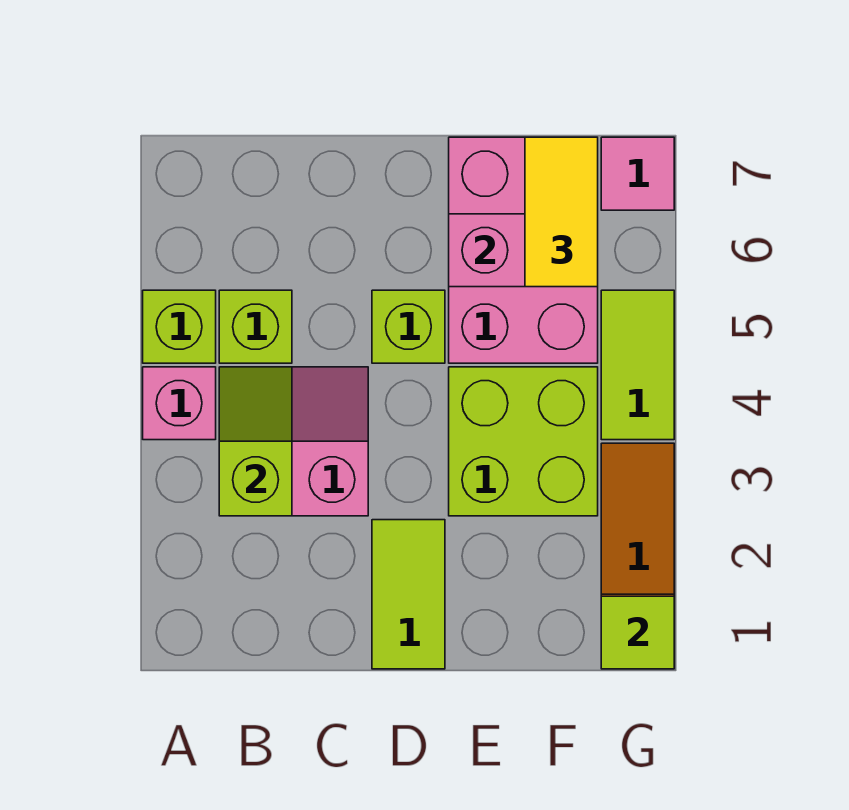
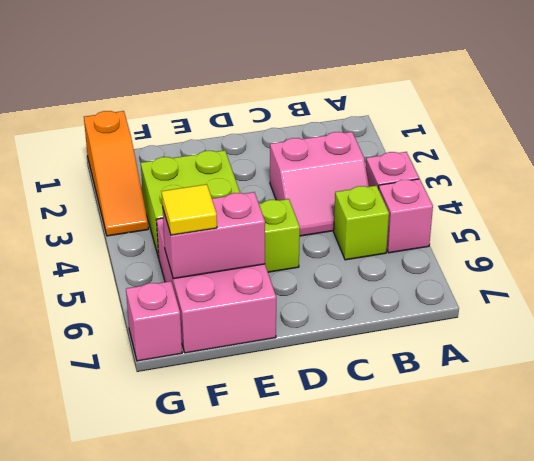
lime 1x1 brick [143,290,216,363] -> pink 1x1 brick [379,179,433,253]
lime 1x2 slope [219,367,292,516] -> none
lime 1x2 tile [372,520,445,669] -> none
yellow 1x2 tile [525,137,598,287] -> yellow 1x1 tile [162,184,217,235]
lime 1x1 tile [601,596,674,669] -> none
lime 1x2 tile [601,290,674,440] -> none
pink 1x1 tile [601,137,674,210] -> pink 1x1 brick [126,281,182,361]

